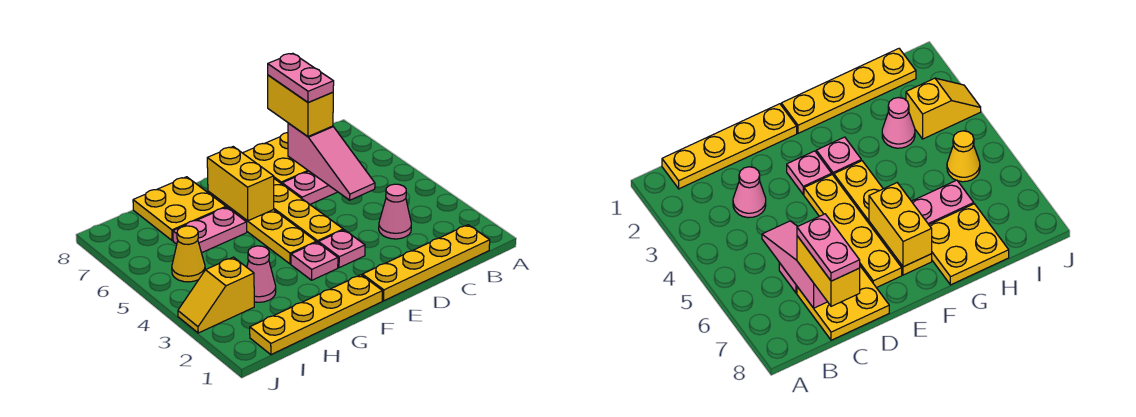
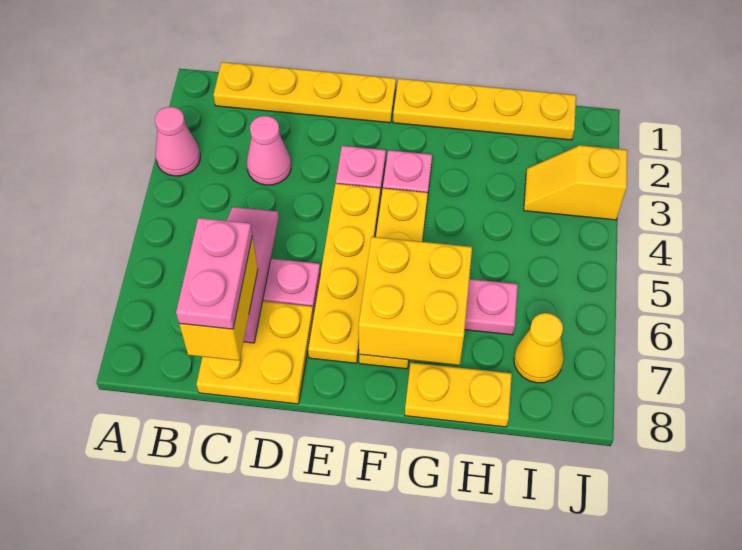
yellow 1x2 brick [207,147,274,221] -> yellow 2x2 brick [359,237,472,365]
yellow 2x2 plate [133,177,226,241] -> yellow 1x2 plate [405,362,512,427]
pink 1x1 cone [247,246,276,302] -> pink 1x1 cone moved to [155,107,200,176]
yellow 1x2 slope [178,257,254,333] -> yellow 1x2 slope turned to [524,145,627,220]
yellow 1x1 cone [172,226,205,282] -> yellow 1x1 cone moved to [514,313,564,383]

